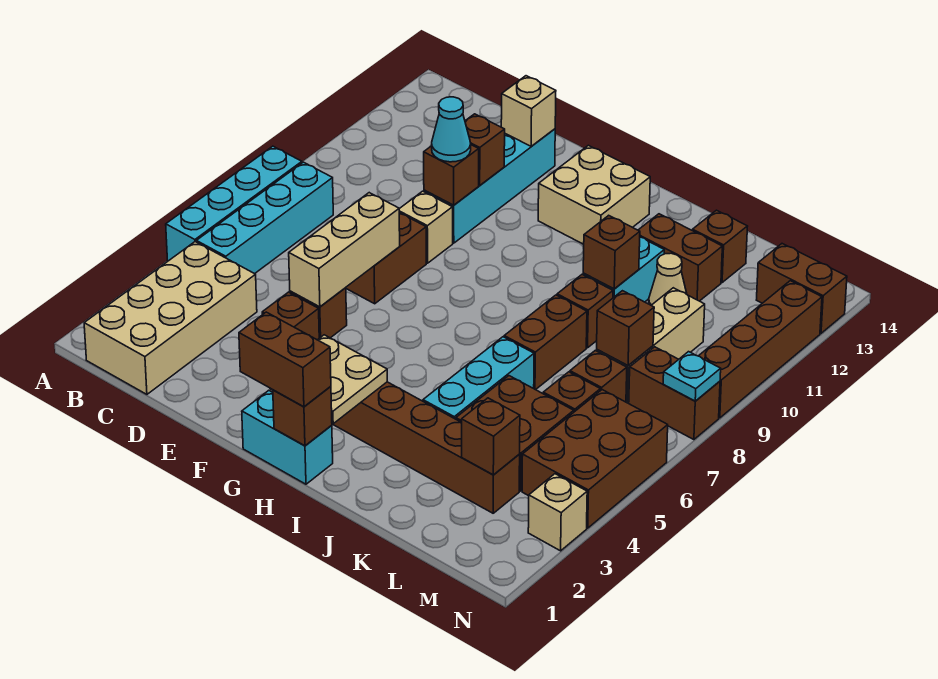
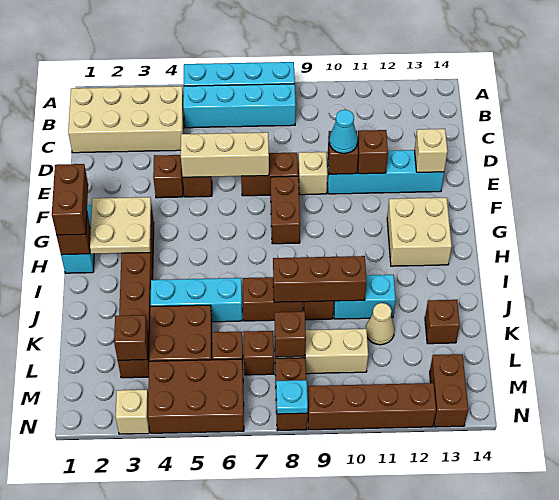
brown 1x1 brick [583,215,640,289] -> brown 1x3 brick [273,256,367,302]
brown 1x2 brick [638,214,722,301] -> brown 1x2 brick moved to [271,176,300,244]

